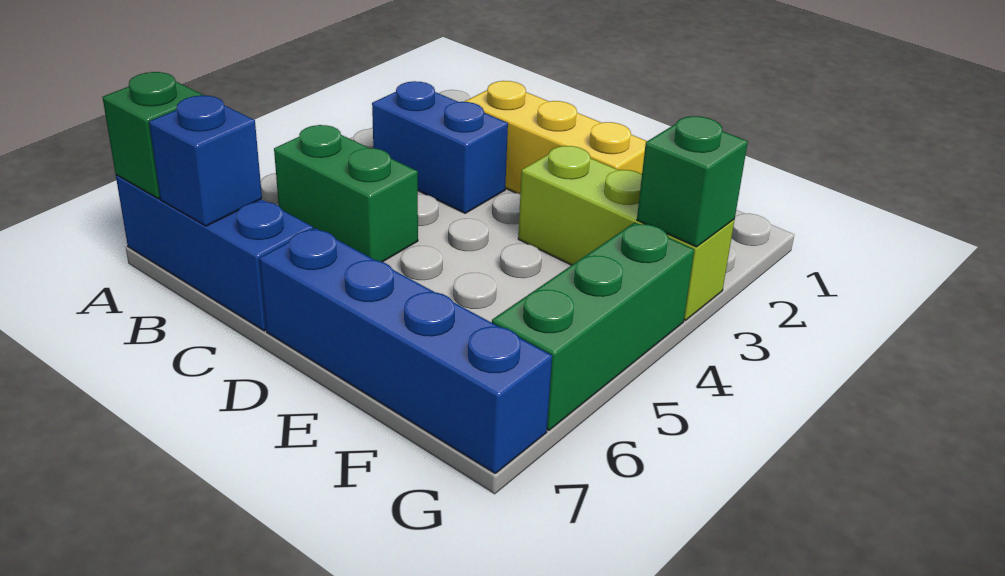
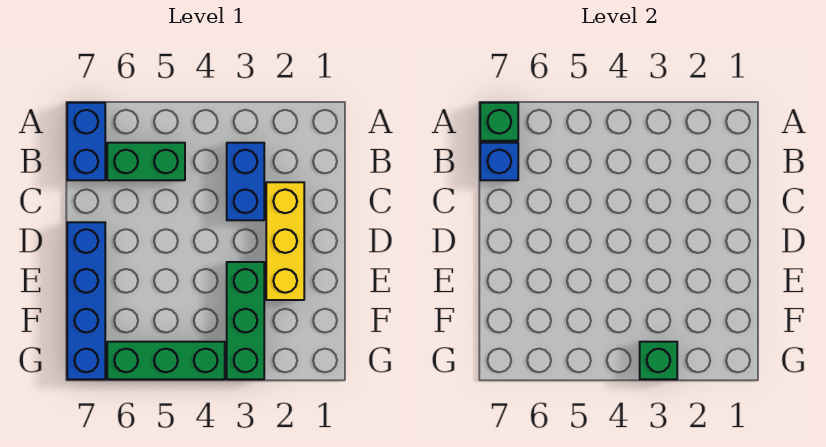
blue 1x3 brick [116,175,313,331] -> blue 1x2 brick [67,103,105,180]
green 1x2 brick [274,125,418,262] -> green 1x2 brick turned to [107,143,185,180]
lime 1x3 brick [518,146,734,320] -> green 1x3 brick [227,262,264,379]

